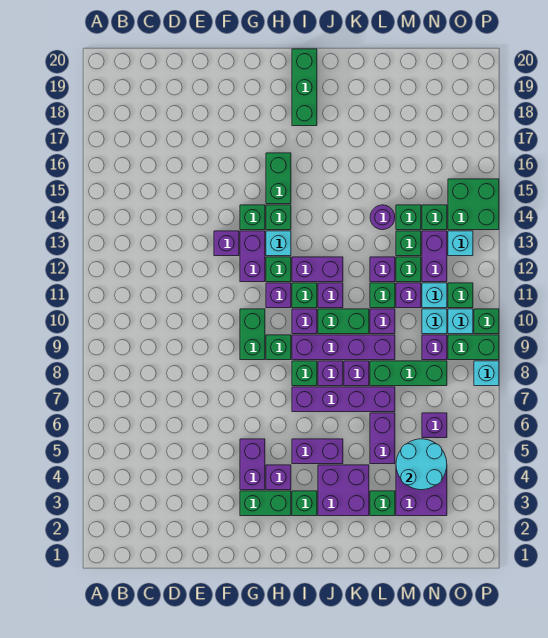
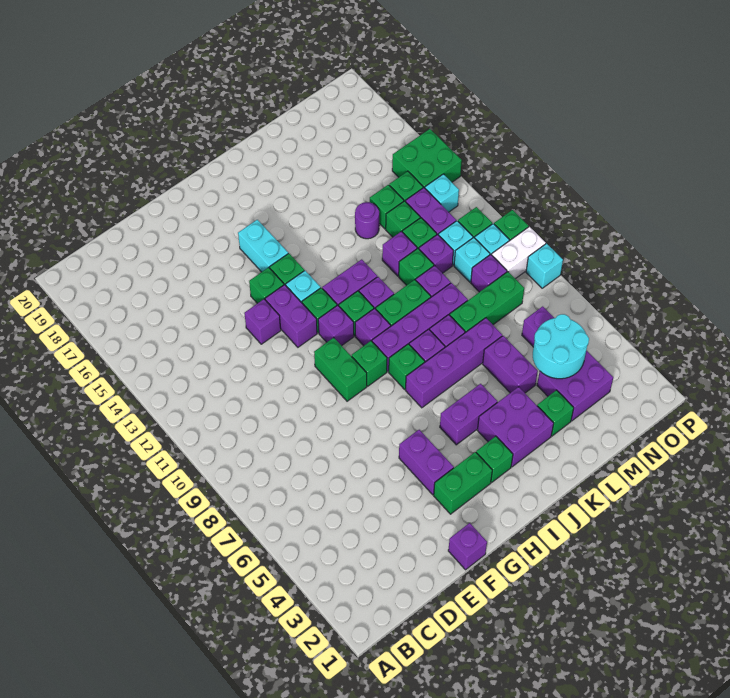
purple 1x1 brick [266,465,291,490] -> purple 1x1 brick moved to [448,523,487,570]
green 1x2 brick [266,153,291,204] -> cyan 1x2 brick [238,220,288,272]
green 1x3 brick [292,49,317,126] -> none
green 1x2 brick [448,335,499,360] -> white 1x2 brick [492,227,546,279]

